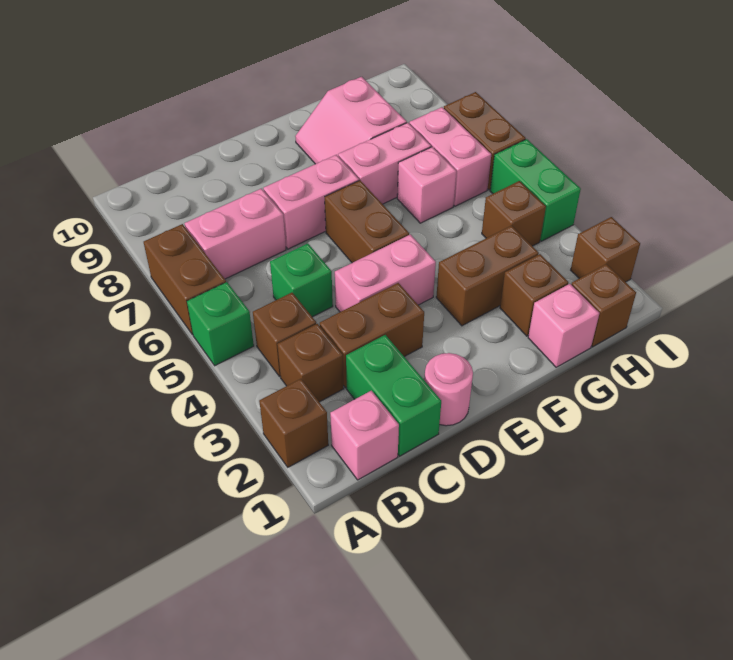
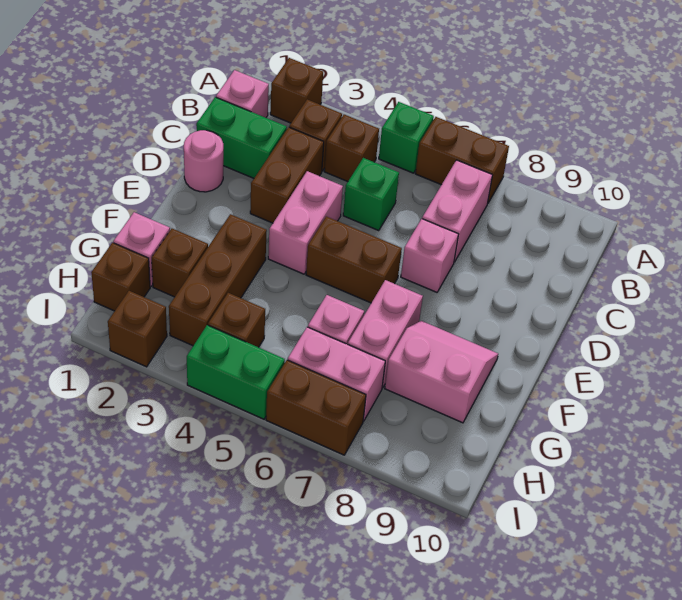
pink 1x2 brick [263,155,359,249] -> pink 1x1 brick [401,219,458,292]
brown 1x2 brick [436,226,539,326] -> brown 1x3 brick [169,214,267,346]

